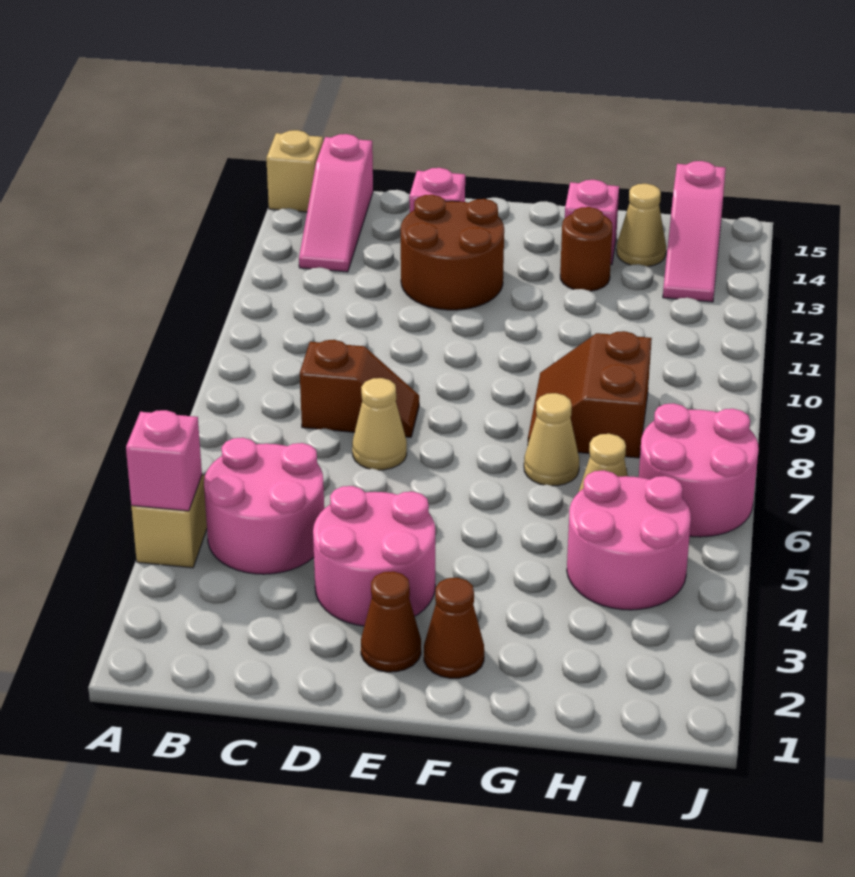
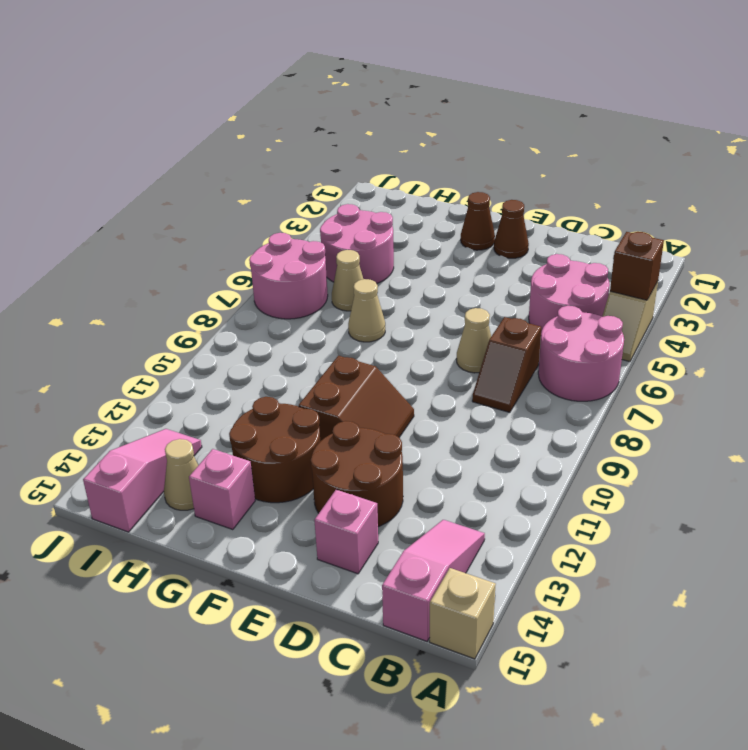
pink 1x1 brick [126,410,202,511] -> brown 1x1 brick [610,232,664,300]
brown 1x2 slope [300,340,419,437] -> brown 1x2 slope turned to [472,317,541,412]
pink 2x2 round brick [313,486,435,626] -> pink 2x2 round brick moved to [538,306,624,401]
brown 2x2 slope [528,331,652,458] -> brown 2x2 slope moved to [299,356,414,441]
brown 1x1 round brick [560,207,613,291] -> brown 2x2 round brick [229,397,320,503]

